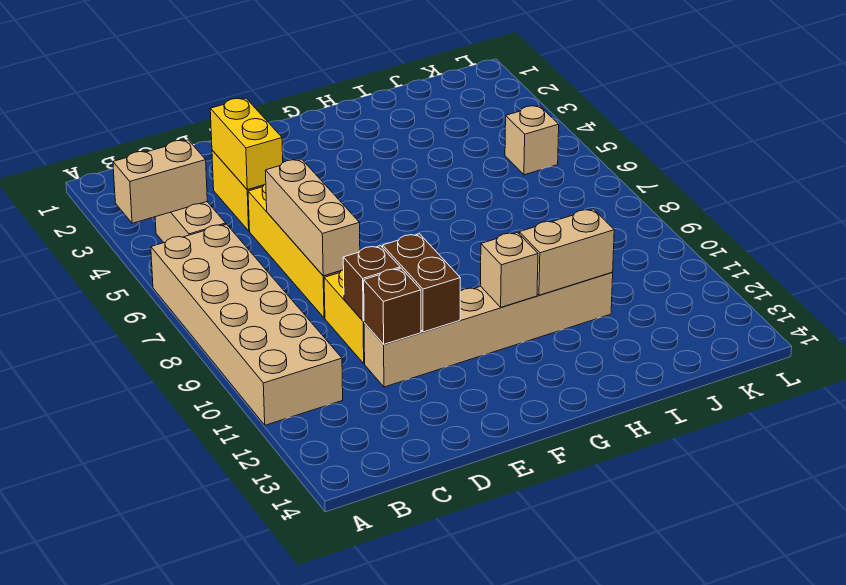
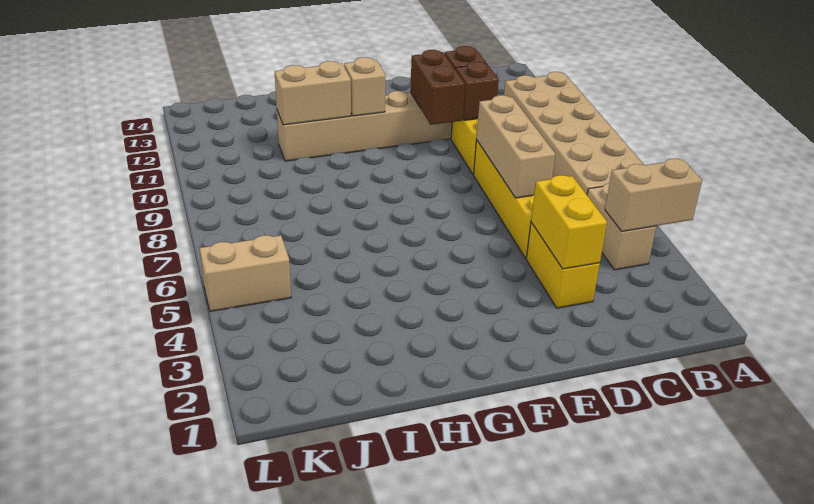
tan 1x1 brick [505,106,559,175] -> tan 1x2 brick [200,235,291,311]

